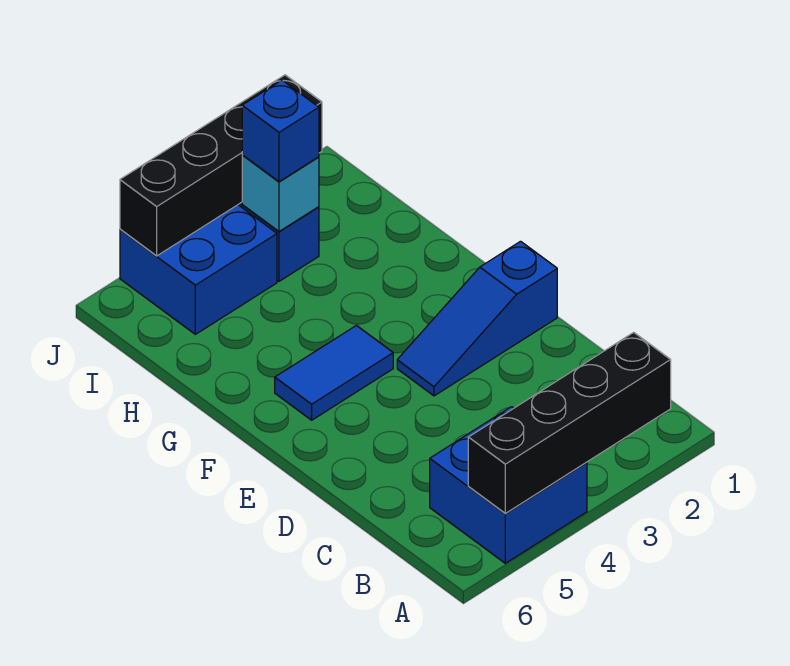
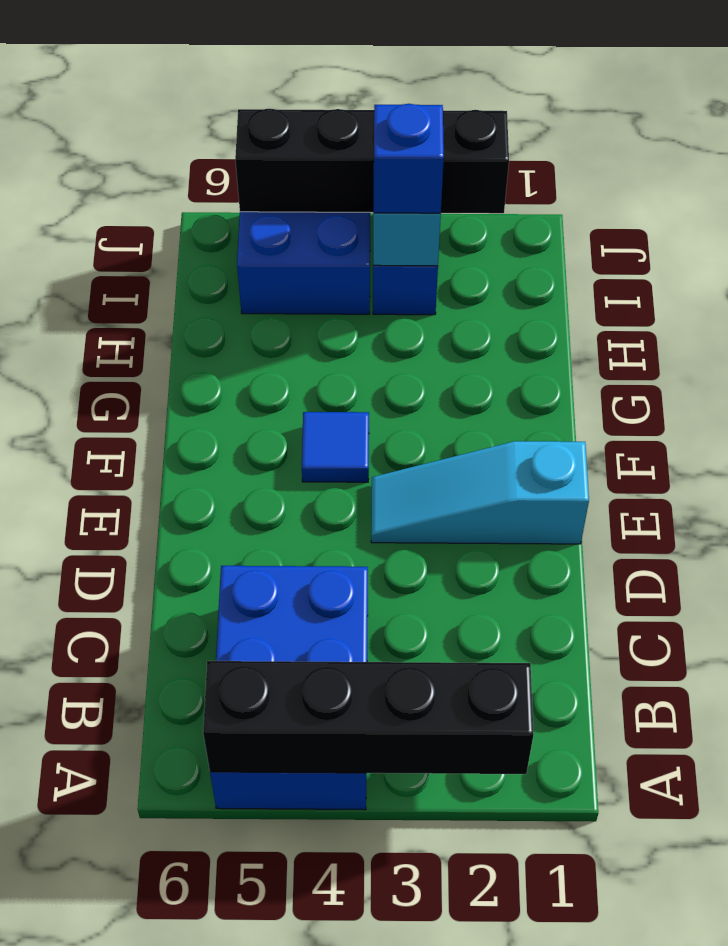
blue 2x2 brick [430,407,587,563] -> blue 2x3 brick [210,566,368,810]
blue 1x3 slope [397,241,557,396] -> cyan 1x3 slope [371,441,589,544]
blue 1x2 tile [275,326,393,420] -> blue 1x1 tile [302,412,369,482]

